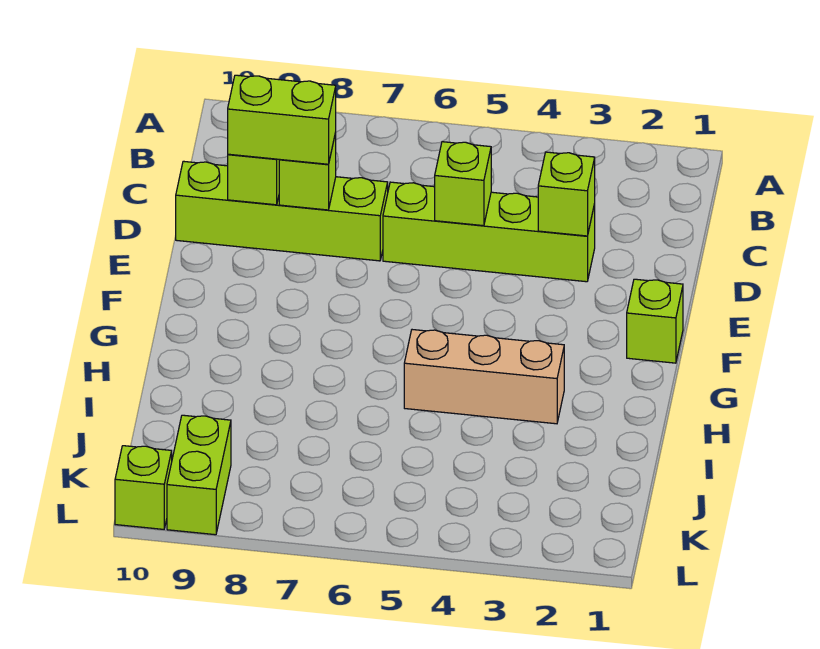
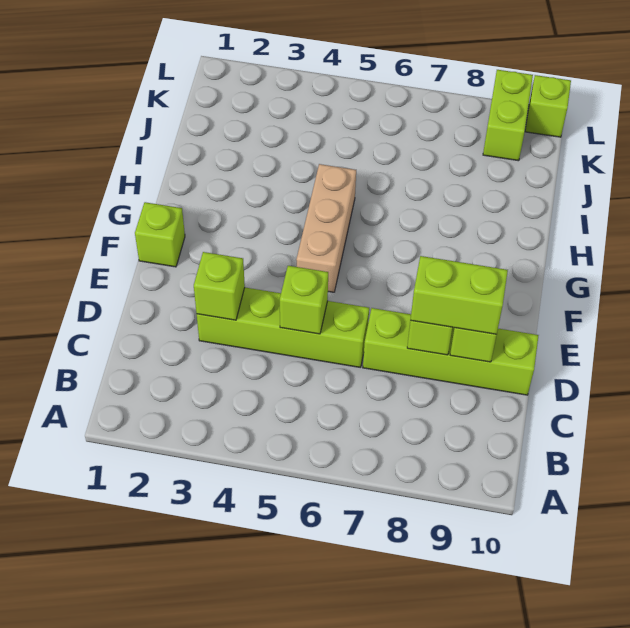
tan 1x3 brick [404,330,564,424] -> tan 1x3 brick turned to [296,164,356,292]

